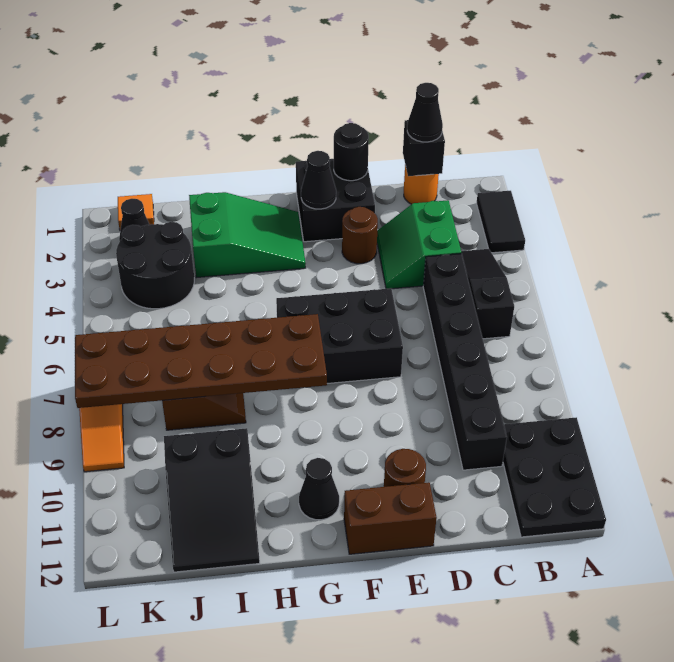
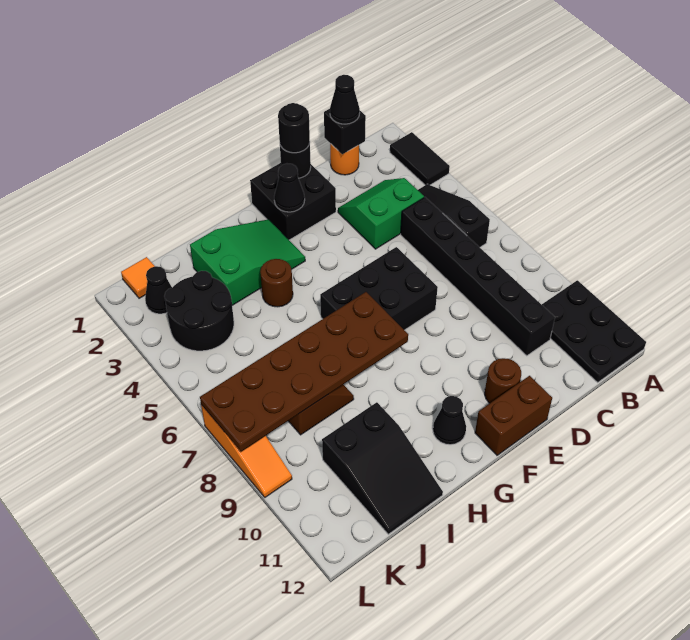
green 2x2 slope [377,200,461,289] -> green 2x2 slope turned to [338,178,424,249]
none -> black 1x1 round brick [278,103,310,153]
brown 1x1 round brick [342,207,378,264] -> brown 1x1 round brick moved to [260,259,293,307]

